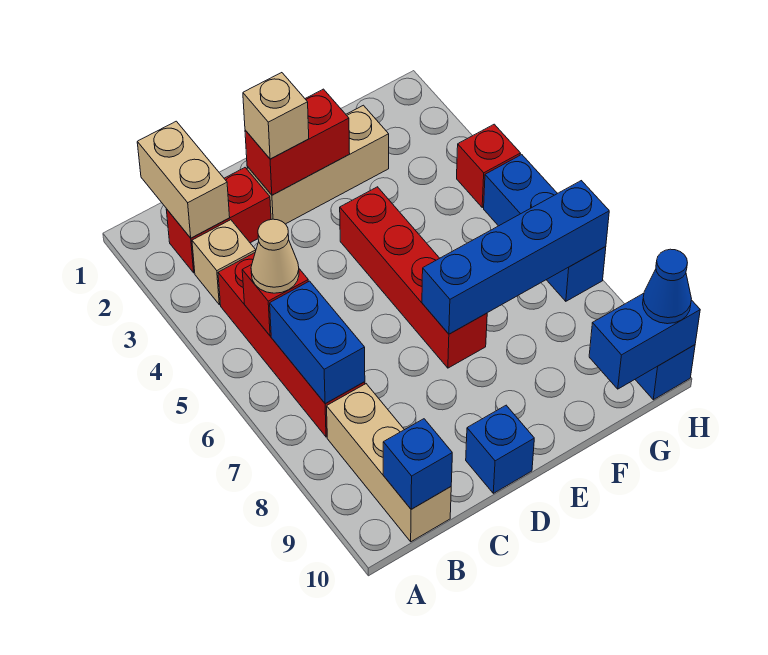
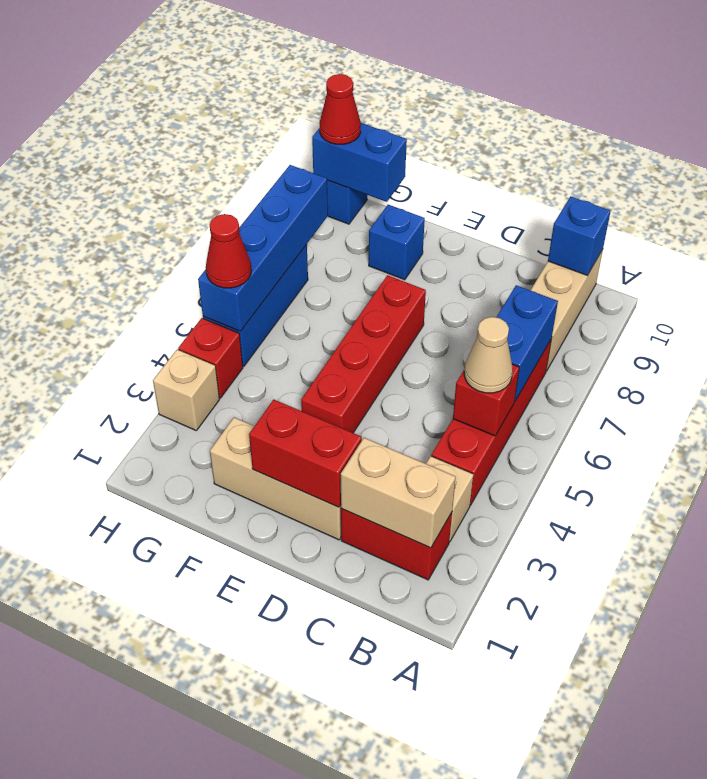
tan 1x2 brick [137,121,230,238] -> tan 1x2 brick turned to [341,438,456,548]
tan 1x1 brick [243,73,309,159] -> tan 1x1 brick moved to [153,349,219,430]
blue 1x1 brick [466,405,534,493] -> blue 1x1 brick moved to [369,205,425,280]
blue 1x4 brick [422,181,609,334] -> blue 1x4 brick turned to [198,165,328,331]
none -> red 1x1 cone [206,214,251,288]
blue 1x1 cone [643,249,691,324] -> red 1x1 cone [320,74,361,144]

